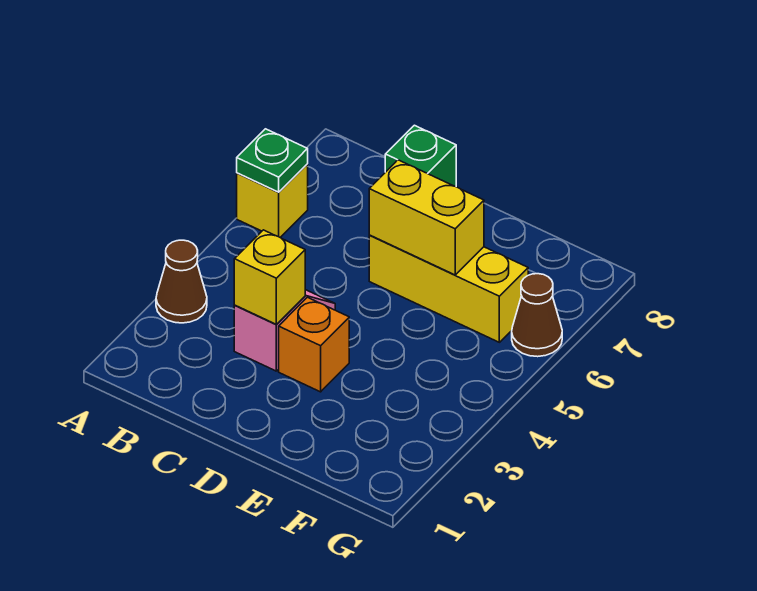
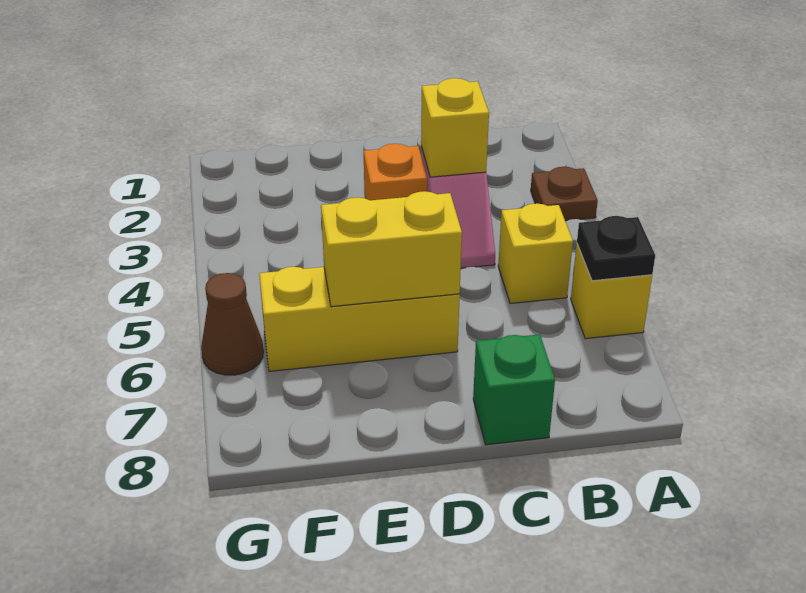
brown 1x1 cone [156,240,207,323] -> brown 1x1 plate [531,167,598,221]
green 1x1 plate [237,129,308,192] -> black 1x1 plate [577,216,655,281]
none -> yellow 1x1 brick [498,203,573,303]

